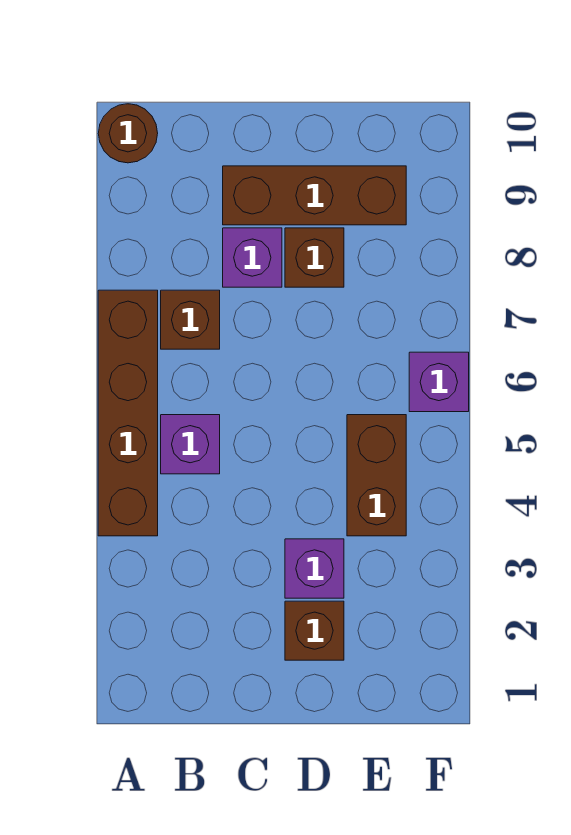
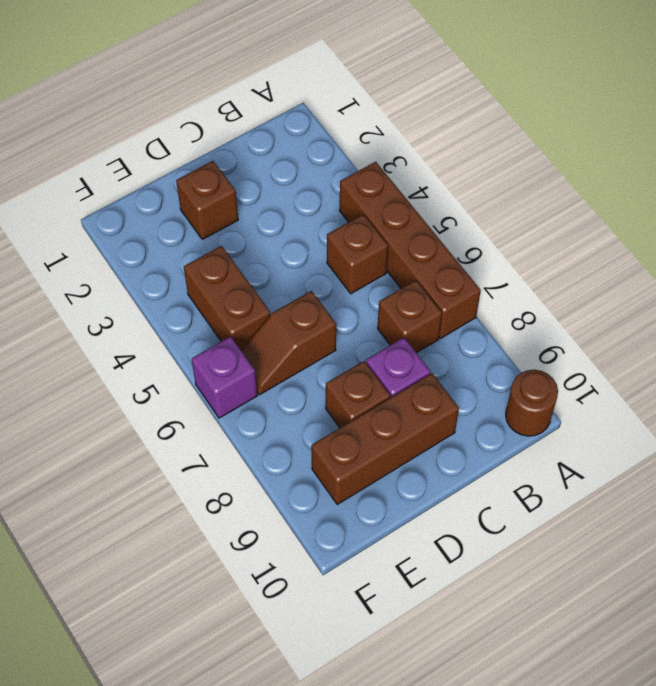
purple 1x1 brick [161,415,220,474] -> brown 1x1 brick [327,214,388,294]
purple 1x1 brick [285,539,344,598] -> none
none -> brown 1x2 slope [241,291,336,395]

